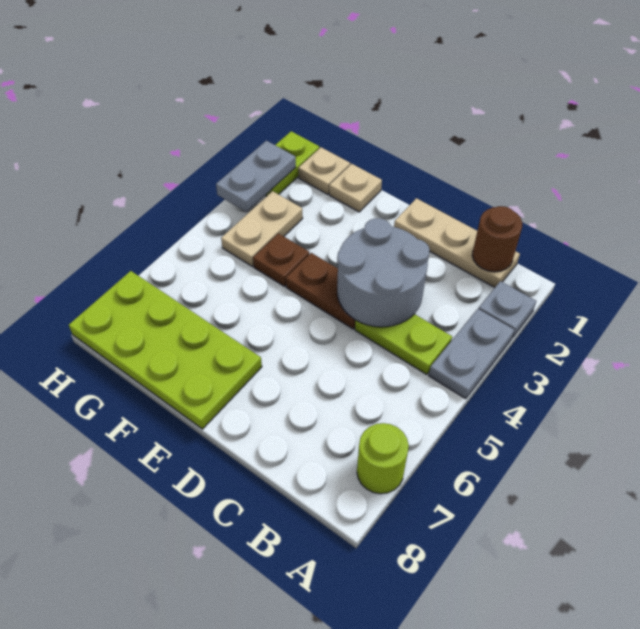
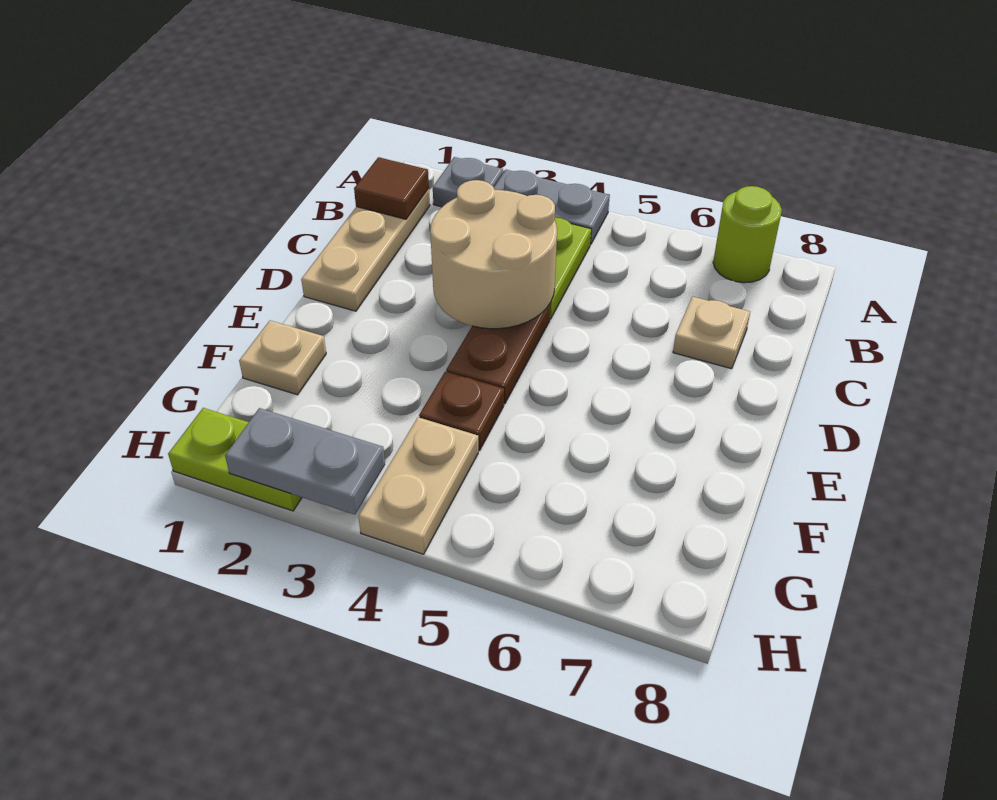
brown 1x1 round brick [472,206,522,272] -> brown 1x1 tile [354,157,429,219]
grey 2x2 round brick [337,218,430,327] -> tan 2x2 round brick [430,180,557,329]
lime 2x4 plate [69,271,262,429] -> none
tan 1x1 plate [298,147,350,194] -> tan 1x1 plate moved to [673,296,750,369]
tan 1x2 plate [221,191,303,266] -> tan 1x2 plate turned to [358,417,478,554]

